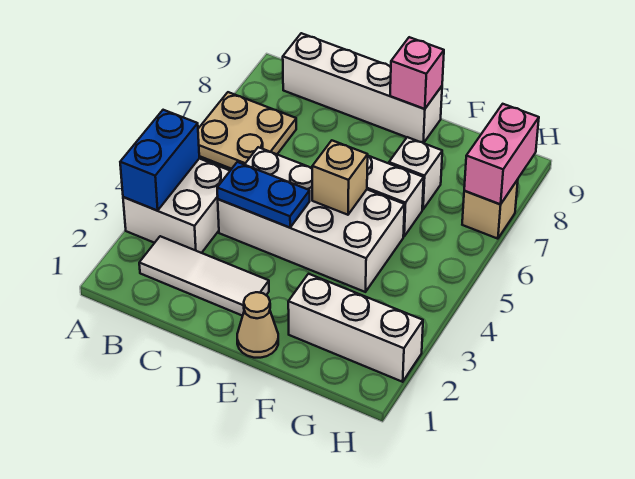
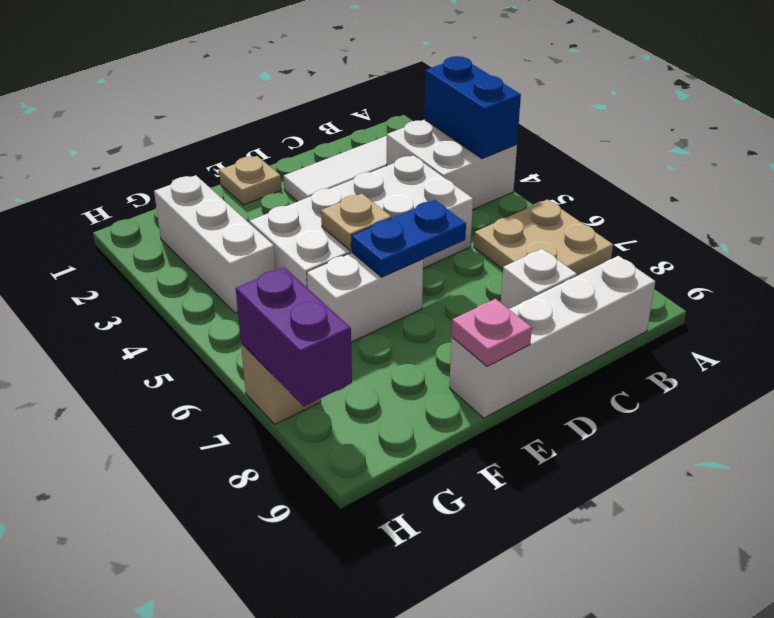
blue 1x2 plate [217,162,310,228] -> blue 1x2 plate moved to [351,200,466,277]
tan 1x1 cone [237,292,278,358] -> tan 1x1 plate [219,156,281,205]
tan 1x1 brick [312,141,368,215] -> tan 1x1 plate [321,194,391,251]
pink 1x1 brick [390,37,444,109] -> pink 1x1 plate [452,299,532,366]
white 1x3 brick [288,274,423,382] -> white 1x3 brick turned to [154,175,276,313]
white 1x1 brick [389,137,442,210] -> white 1x1 brick moved to [501,249,577,309]
pink 1x2 brick [464,104,539,204] -> purple 1x2 brick [236,267,352,406]

